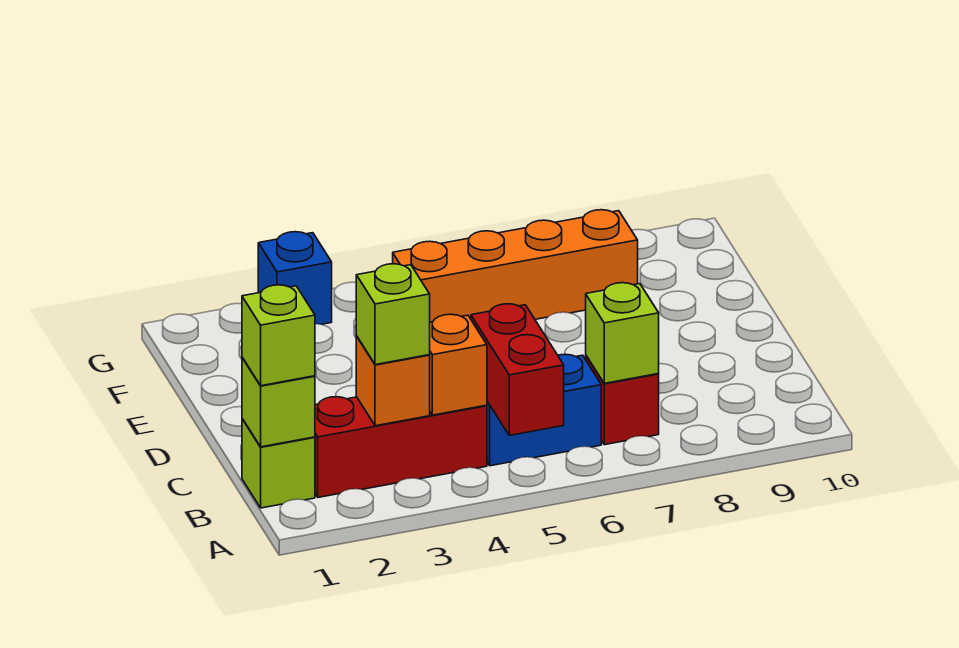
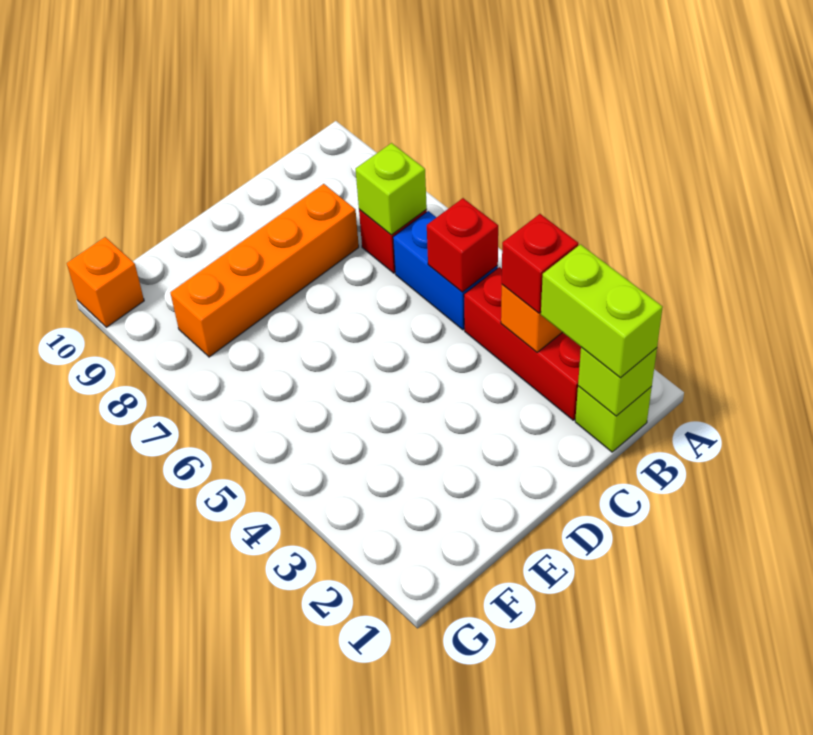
red 1x2 brick [471,304,564,435] -> red 1x1 brick [427,198,498,292]
lime 1x1 brick [242,285,315,386] -> lime 1x2 brick [541,244,663,378]
lime 1x1 brick [356,264,430,365] -> red 1x1 brick [502,214,578,313]
orange 1x1 brick [430,314,487,415] -> orange 1x1 brick moved to [67,237,144,327]
orange 1x4 brick [393,210,638,322] -> orange 1x4 brick turned to [170,184,359,357]
blue 1x1 brick [258,232,332,324] -> none

